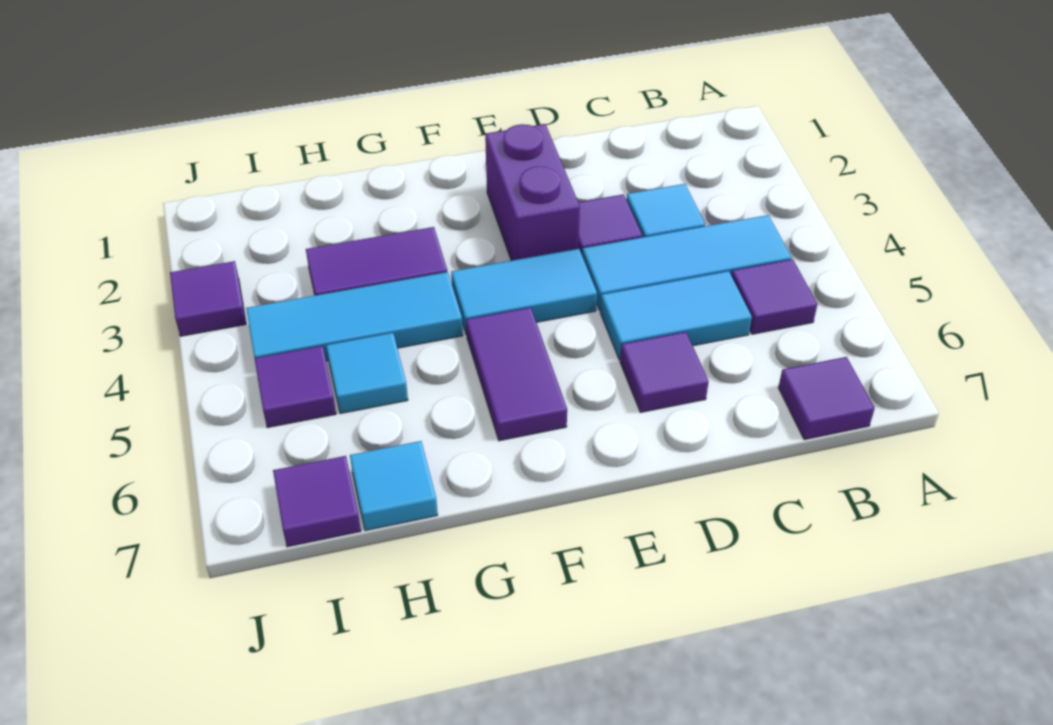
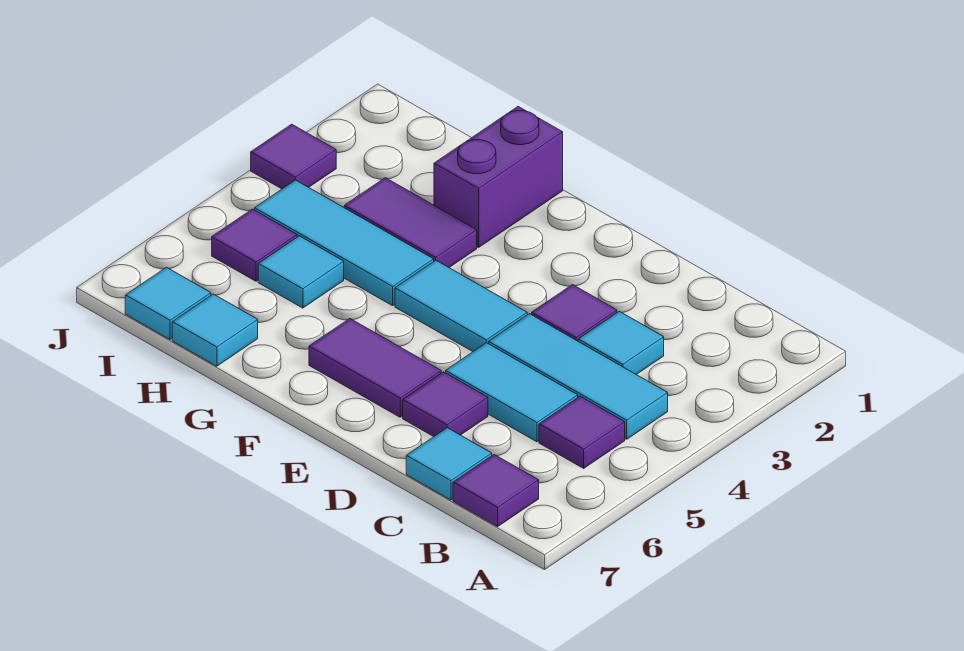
none -> cyan 1x1 tile [406,428,492,500]
purple 1x2 brick [485,124,580,261] -> purple 1x2 brick moved to [434,107,563,247]
purple 1x2 tile [466,307,567,441] -> purple 1x2 tile turned to [309,319,441,417]
purple 1x1 tile [273,456,361,547] -> cyan 1x1 tile [125,267,211,339]

